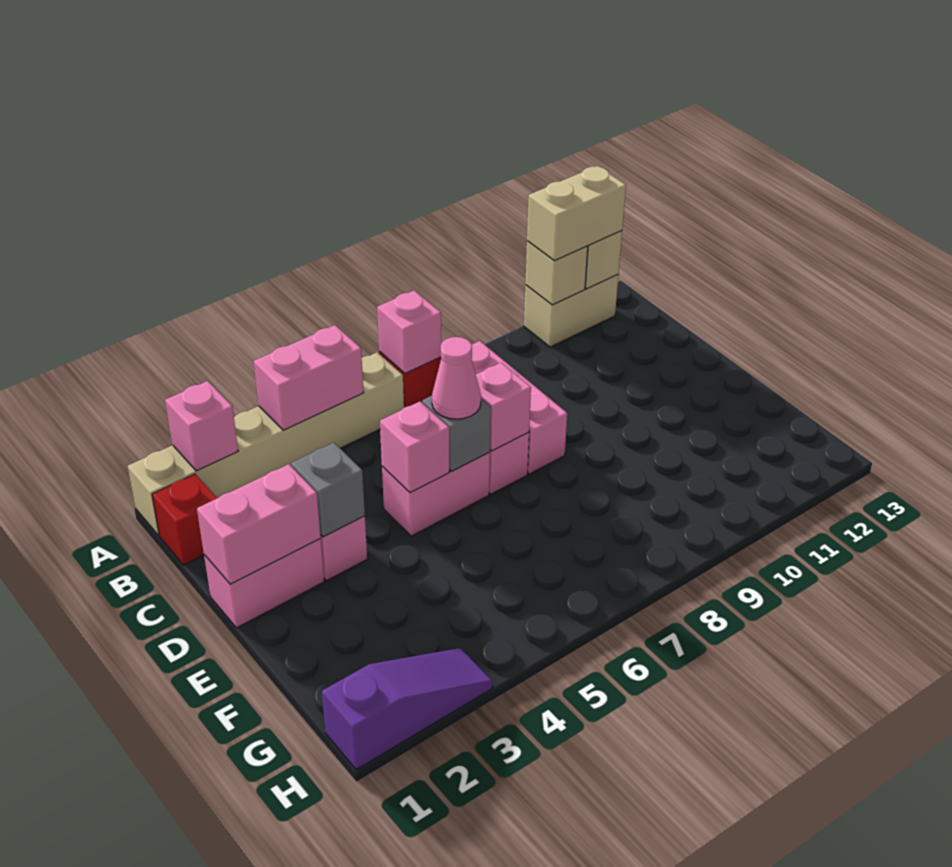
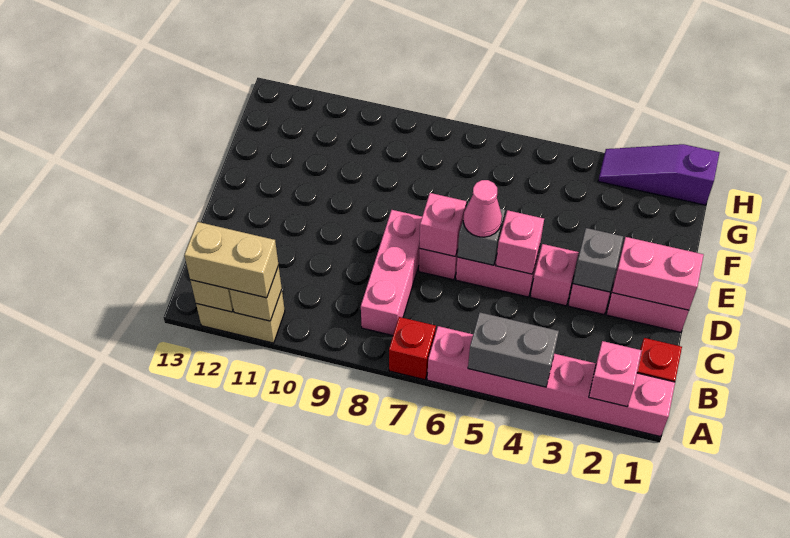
tan 1x6 brick [128,352,404,535] -> pink 1x6 brick [427,326,675,437]
pink 1x2 brick [254,325,363,430] -> grey 1x2 brick [468,312,559,387]
pink 1x1 brick [377,290,441,373] -> pink 1x1 brick moved to [531,244,579,306]

